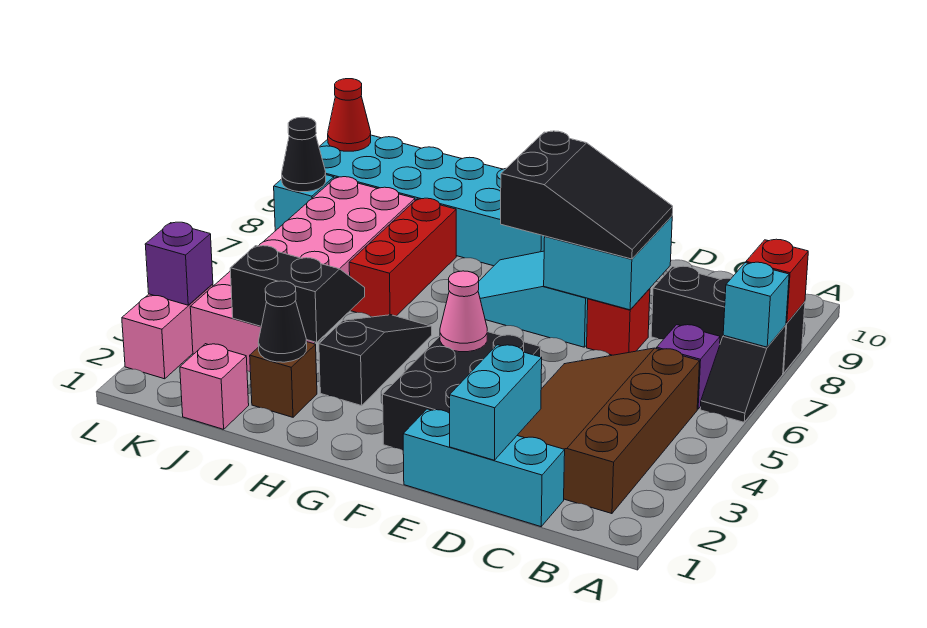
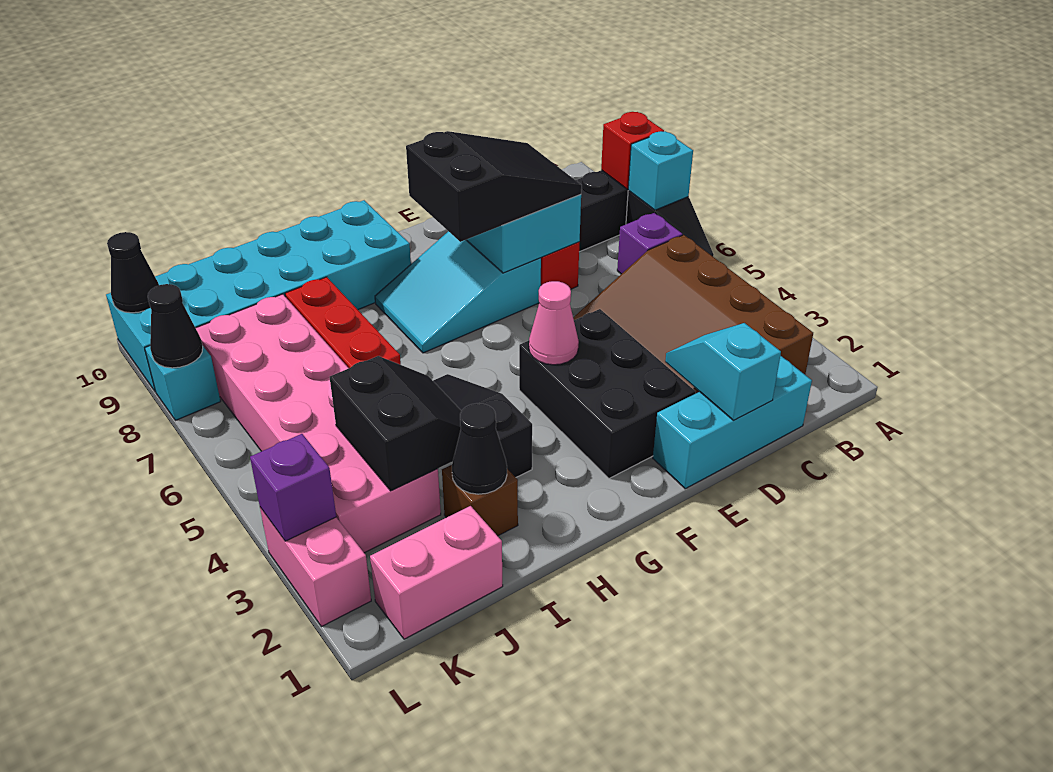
cyan 1x2 brick [450,345,542,460] -> cyan 1x2 slope [665,323,781,420]
black 2x2 slope [230,246,365,342] -> black 2x2 slope turned to [330,356,461,491]
pink 1x1 brick [180,344,249,429] -> pink 1x2 brick [370,506,503,639]
red 1x1 cone [328,79,371,151] -> black 1x1 cone [107,232,159,313]

